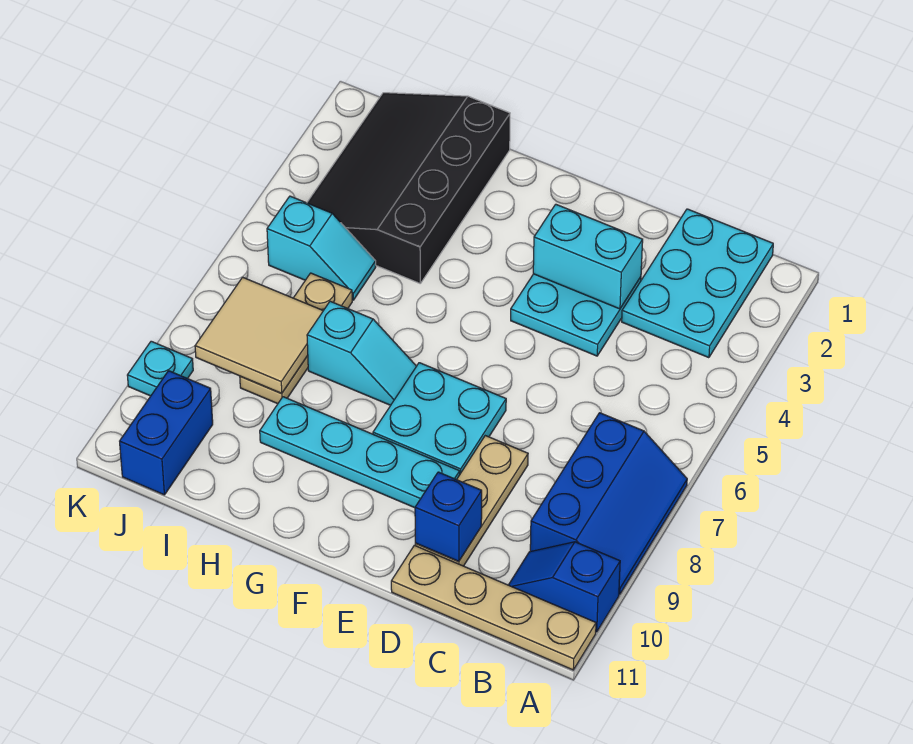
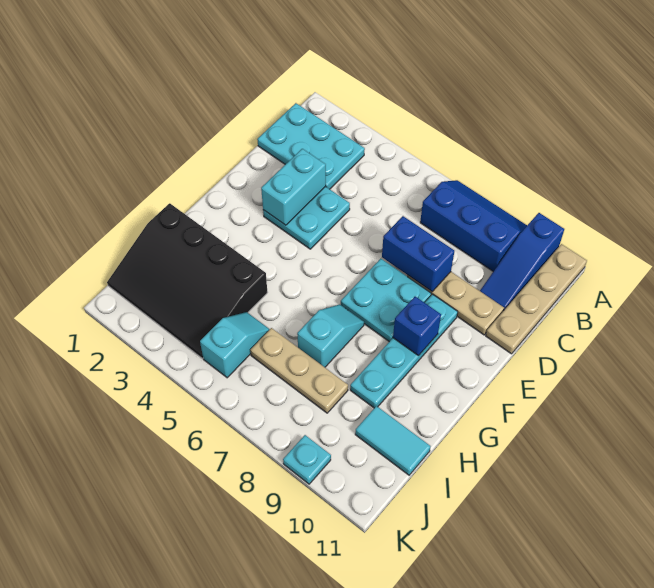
blue 1x2 slope [509,542,620,632] -> blue 1x3 slope [480,213,564,310]
blue 1x1 brick [415,472,482,562] -> blue 1x1 brick moved to [393,296,441,355]
tan 2x2 tile [195,277,323,393] -> none
none -> cyan 1x2 tile [355,406,430,475]
blue 1x2 brick [120,371,213,495] -> blue 1x2 brick moved to [382,216,454,292]

